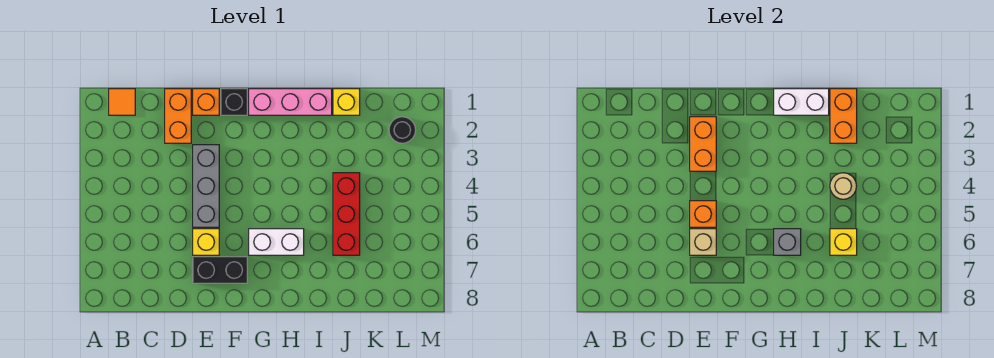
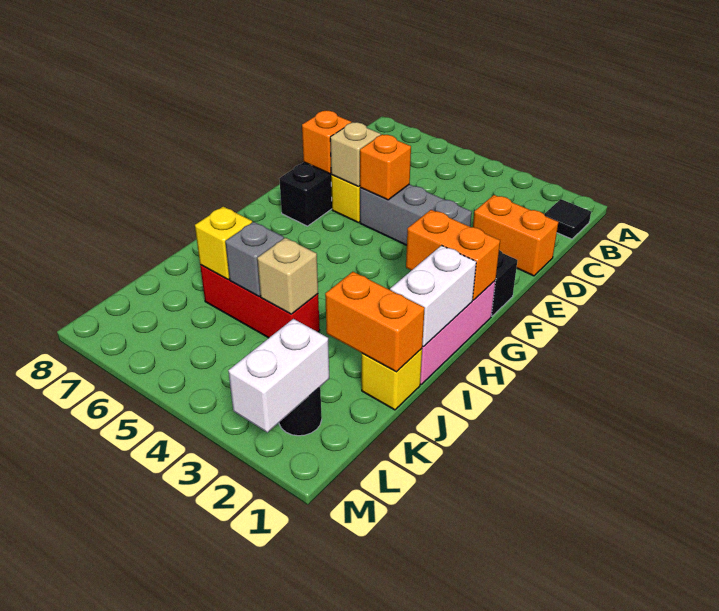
orange 1x1 tile [109,89,135,115] -> black 1x1 tile [544,199,591,239]
orange 1x1 brick [193,89,219,115] -> orange 1x1 brick moved to [302,111,351,174]
orange 1x2 brick [690,117,716,171] -> orange 1x2 brick moved to [406,210,500,300]
white 1x2 brick [249,229,304,255] -> white 1x2 brick moved to [228,319,329,433]
grey 1x1 brick [774,229,801,255] -> grey 1x1 brick moved to [225,222,284,296]
tan 1x1 round brick [830,173,856,199] -> tan 1x1 brick [257,238,318,314]

